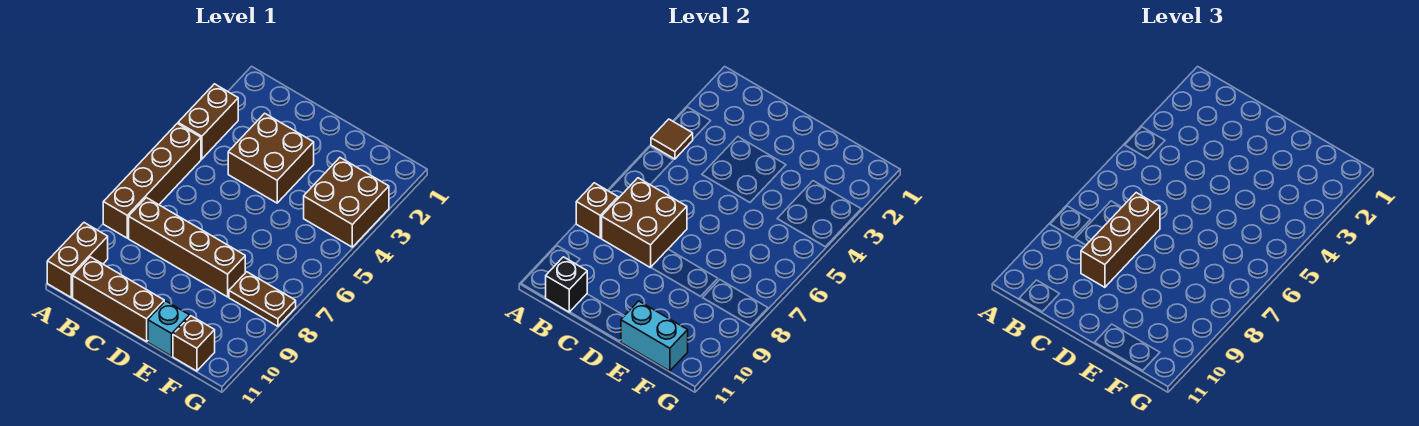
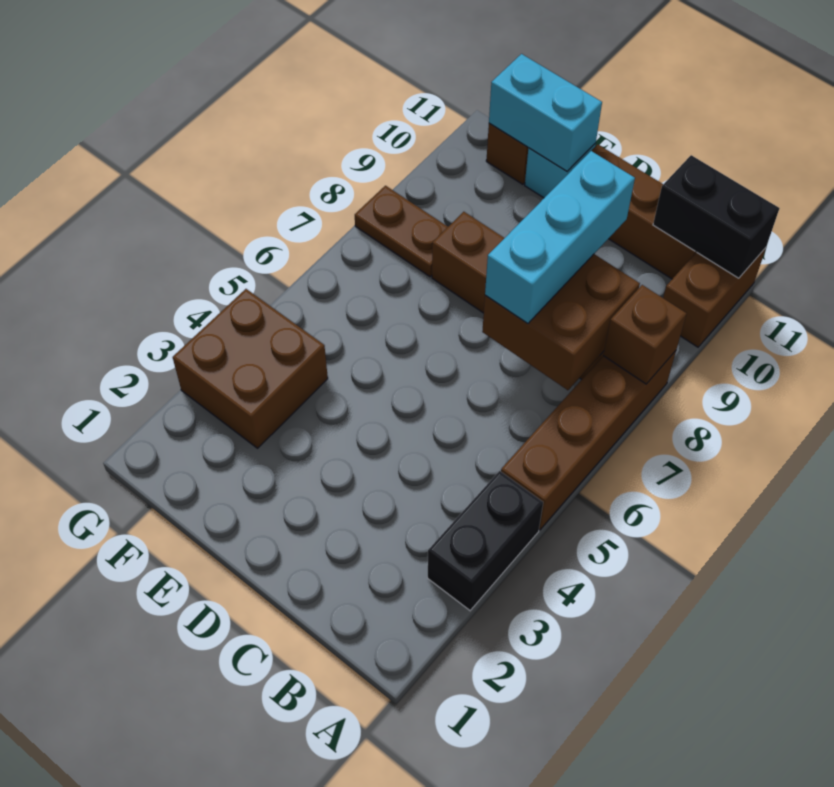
brown 1x2 brick [178,84,238,159] -> black 1x2 brick [428,471,543,610]
brown 1x1 tile [651,119,693,159] -> none
black 1x1 brick [546,257,587,312] -> black 1x2 brick [653,155,779,278]
brown 2x2 brick [228,113,314,203] -> none
brown 1x3 brick [1081,193,1160,287] -> cyan 1x3 brick [485,151,635,323]

